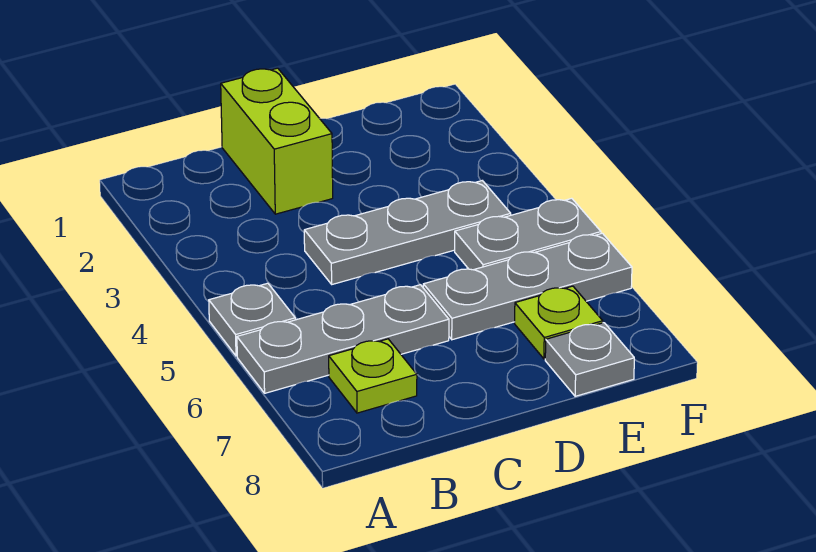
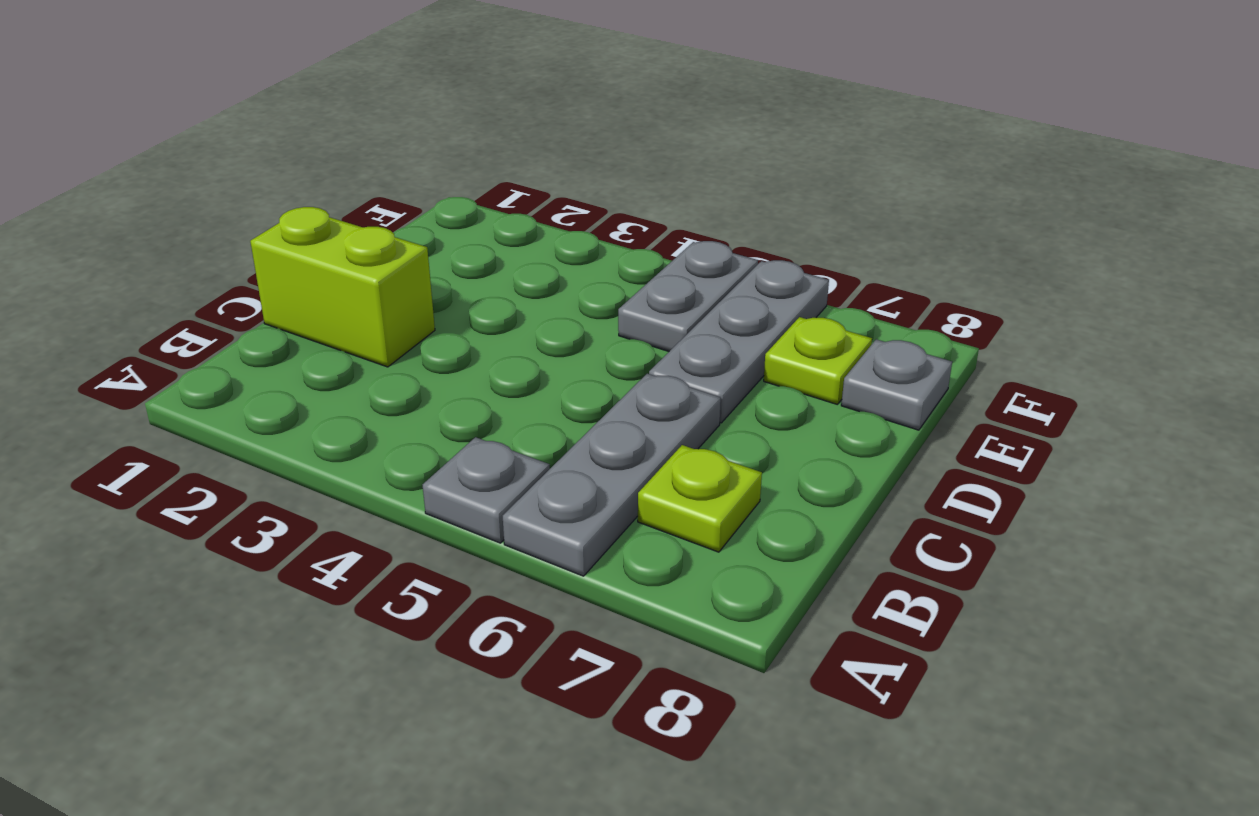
grey 1x3 plate [304,181,511,284] -> none

